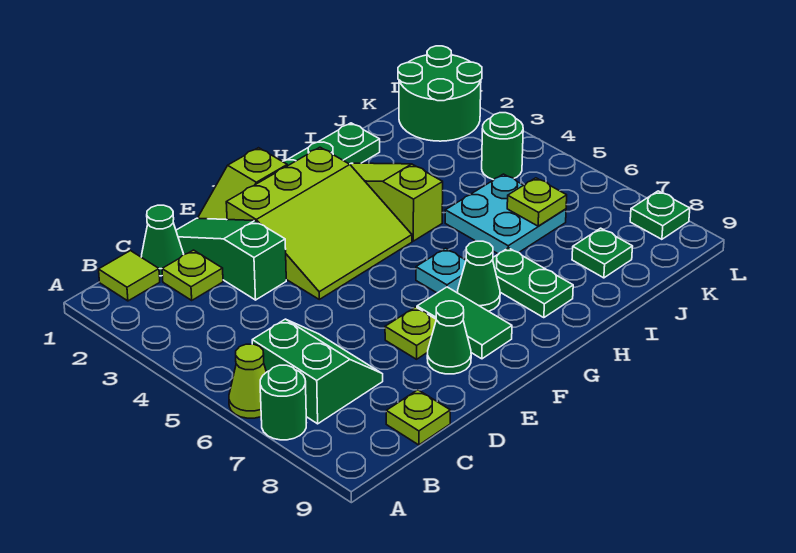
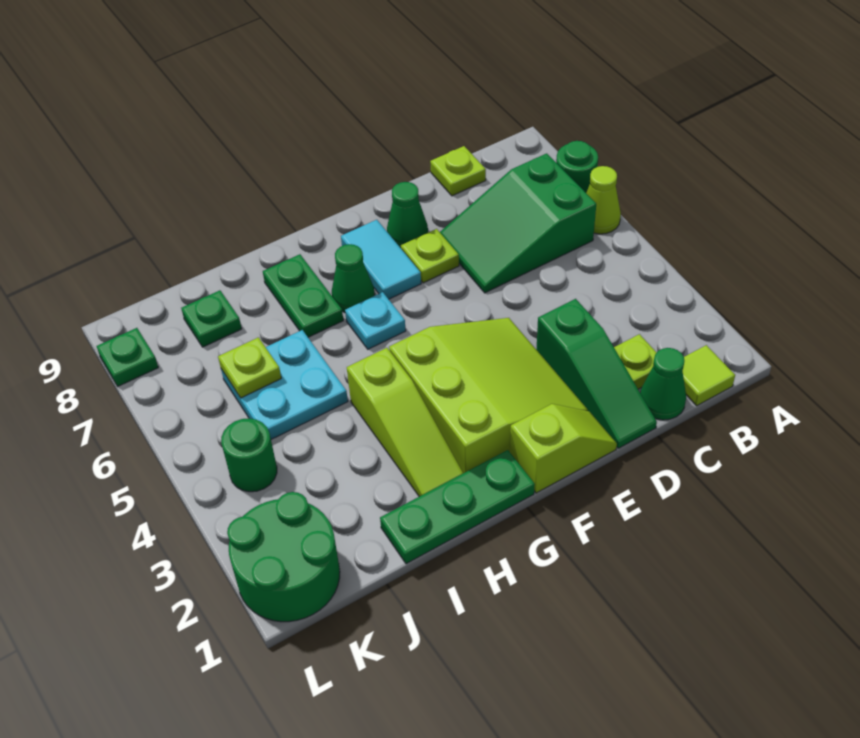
green 2x2 slope [252,319,383,424] -> green 2x3 slope [440,153,596,293]
lime 3x3 slope [226,147,412,299] -> lime 3x3 slope turned to [389,318,588,473]
green 1x2 tile [417,287,512,359] -> cyan 1x2 tile [341,220,421,299]

